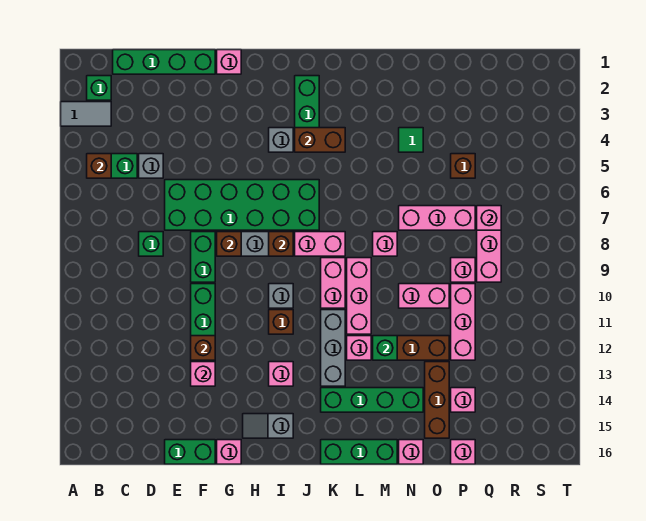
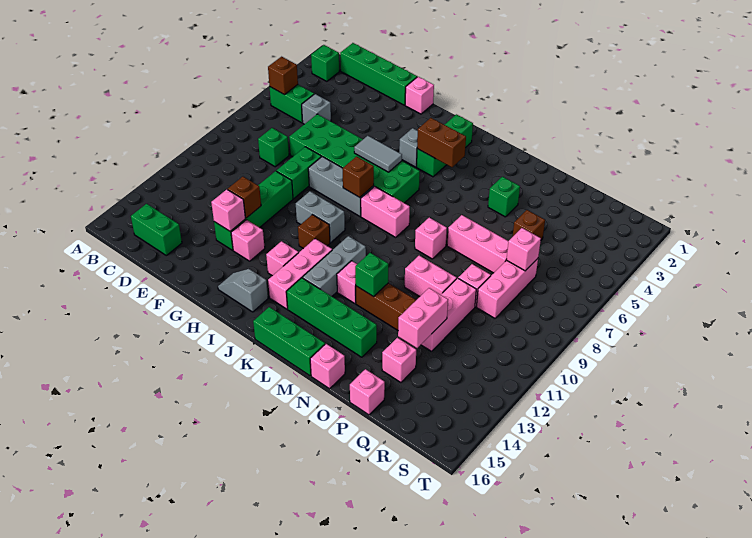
grey 1x2 tile [61,102,111,126] -> grey 1x2 tile moved to [354,136,402,172]
green 1x2 brick [165,440,215,464] -> green 1x2 brick moved to [131,204,182,255]
brown 1x1 brick [217,232,241,256] -> none
pink 1x1 brick [217,440,241,464] -> pink 1x1 brick moved to [231,220,265,261]
grey 1x1 brick [269,284,293,308] -> grey 1x2 brick [296,191,345,242]
pink 1x2 brick [321,258,345,308] -> pink 1x2 brick moved to [398,288,448,348]
pink 1x3 brick [347,258,371,334] -> pink 1x3 brick moved to [268,239,332,309]
green 1x1 tile [399,128,423,152] -> green 1x1 brick [488,177,520,217]
brown 1x3 brick [425,362,449,438] -> none

